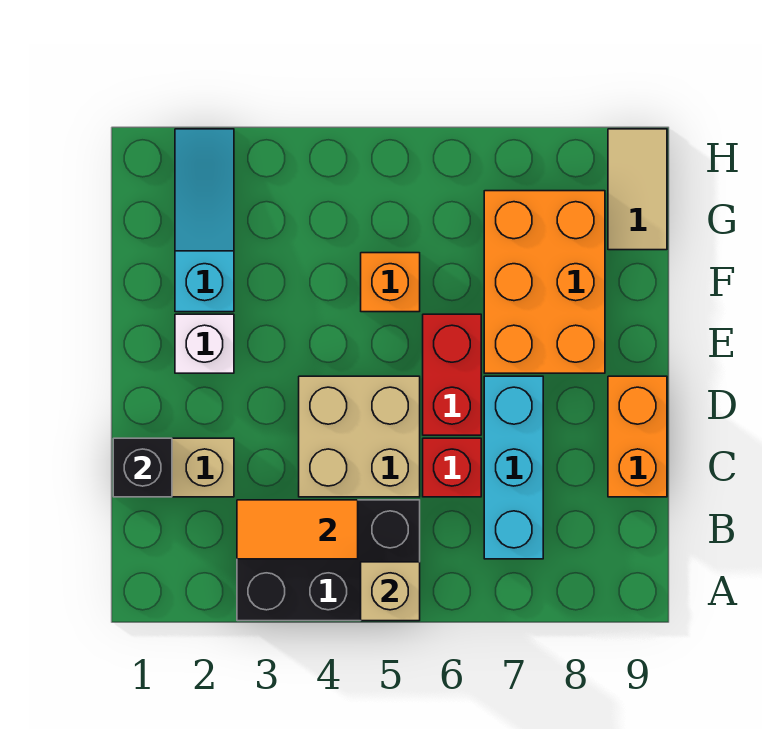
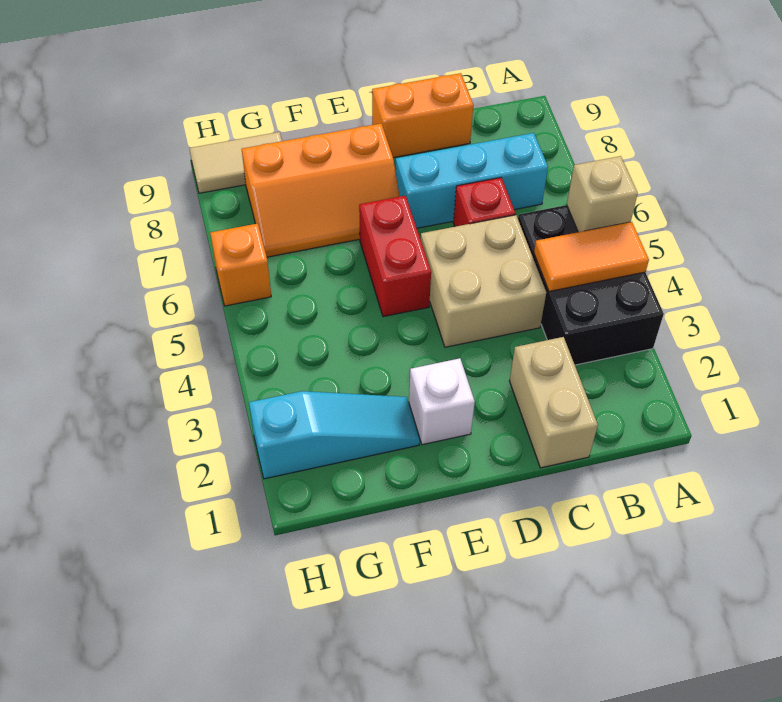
orange 1x2 tile [237,500,358,559] -> orange 1x2 tile turned to [534,222,649,291]
black 1x1 brick [113,438,172,497] -> none
red 1x2 brick [423,314,481,435] -> red 1x2 brick turned to [359,196,431,317]
orange 2x3 brick [484,191,605,373] -> orange 2x3 slope [242,124,400,257]
cyan 1x3 slope [175,129,234,312] -> cyan 1x3 slope turned to [249,391,420,479]
orange 1x1 brick [361,253,420,312] -> orange 1x1 brick moved to [210,223,271,306]

